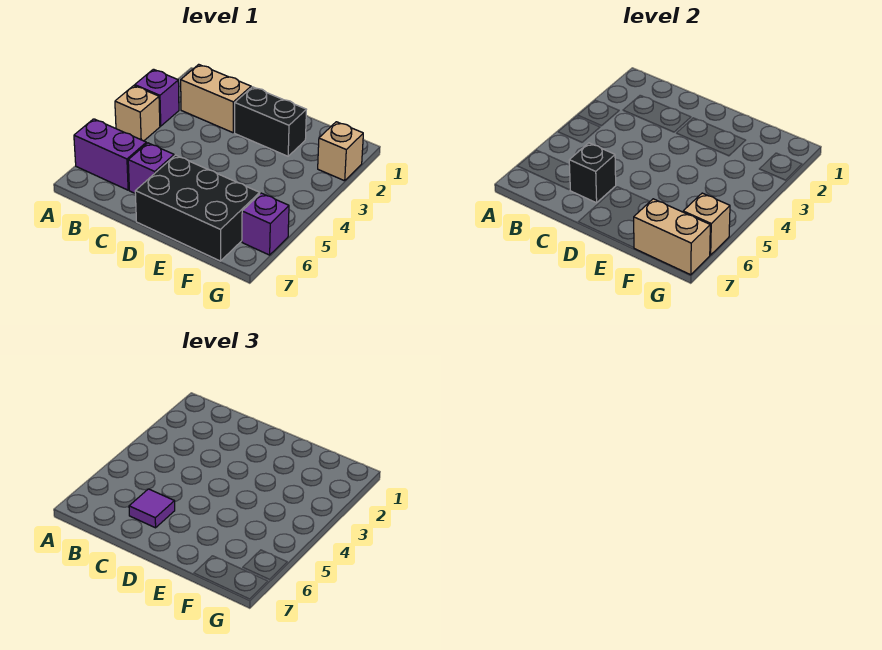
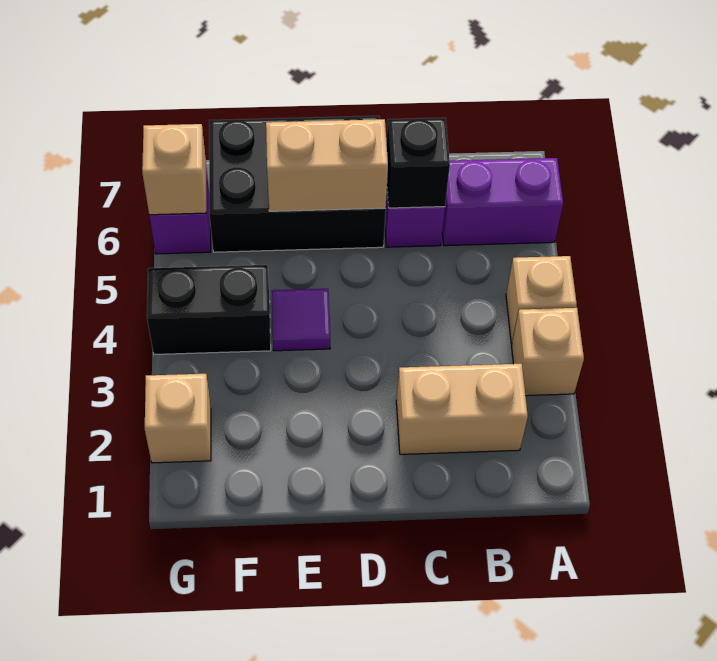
purple 1x1 brick [135,69,179,126] -> tan 1x1 brick [512,308,584,396]
purple 1x1 tile [129,489,175,528] -> purple 1x1 tile moved to [272,289,330,351]
black 1x2 brick [235,87,306,156] -> black 1x2 brick moved to [147,265,271,354]
tan 1x2 brick [634,199,710,275] -> tan 1x2 brick moved to [266,119,388,211]

